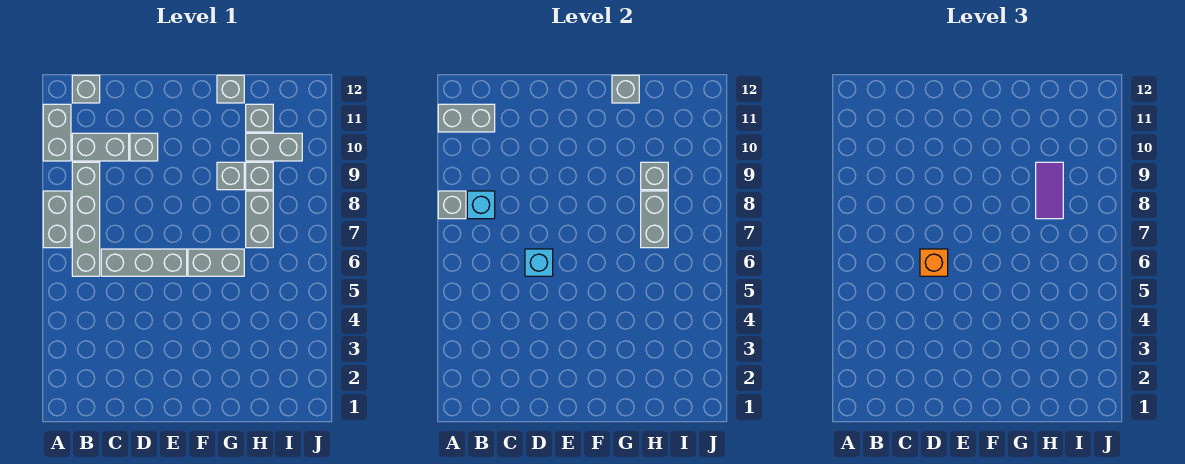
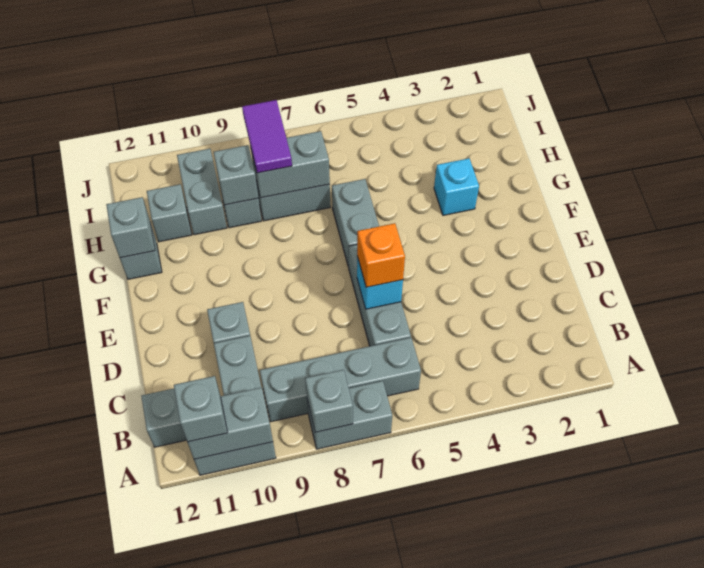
grey 1x2 brick [438,104,495,132] -> grey 1x2 brick turned to [187,387,273,459]
cyan 1x1 brick [467,191,495,219] -> cyan 1x1 brick moved to [434,158,479,215]
grey 1x1 brick [217,162,244,190] -> grey 1x1 brick moved to [174,376,228,442]
purple 1x2 tile [1036,162,1063,219] -> purple 1x2 tile turned to [242,100,292,173]

